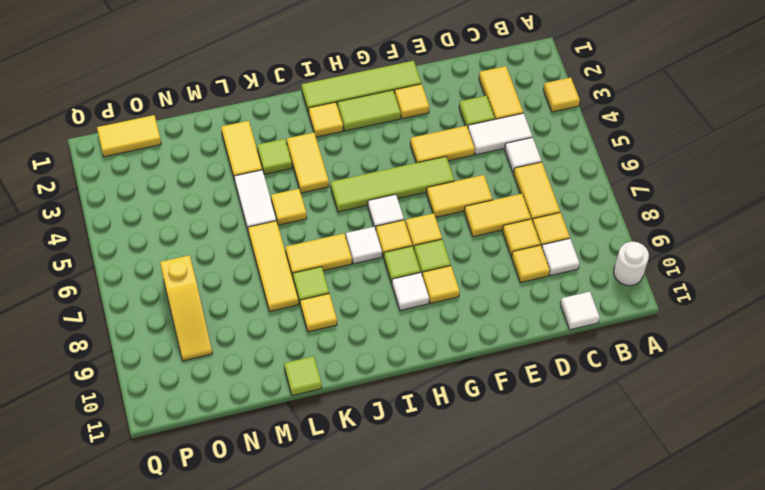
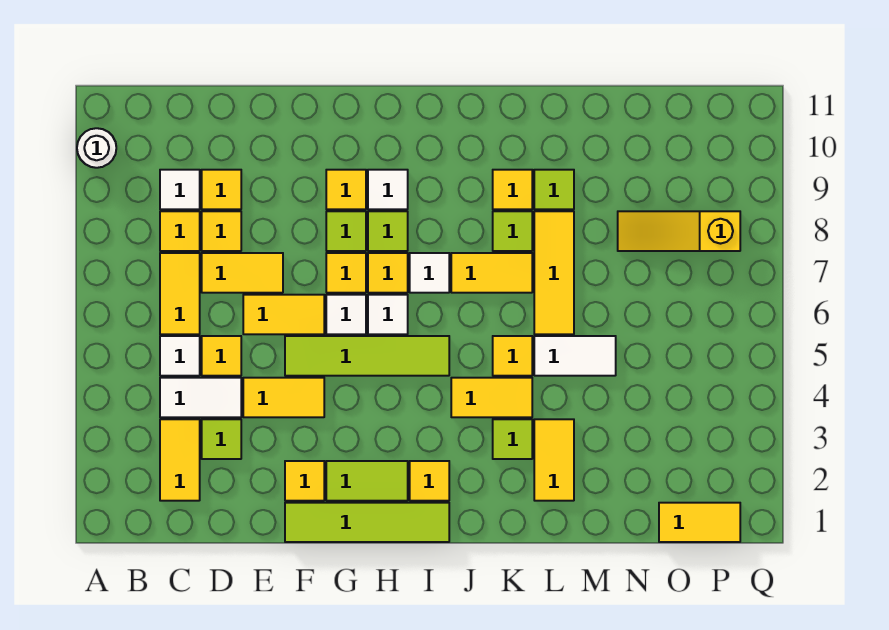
yellow 1x1 tile [543,78,580,112] -> yellow 1x1 tile moved to [202,336,241,376]
white 1x1 tile [560,292,600,330] -> white 1x1 tile moved to [326,295,366,334]
yellow 1x2 tile [287,133,329,193] -> yellow 1x2 tile turned to [451,378,532,417]
white 1x2 tile [234,170,276,229] -> white 1x2 tile turned to [534,336,616,376]
lime 1x1 tile [284,356,322,396] -> lime 1x1 tile moved to [534,170,574,209]
yellow 1x3 slope [160,255,212,361] -> yellow 1x3 slope turned to [618,211,740,251]

